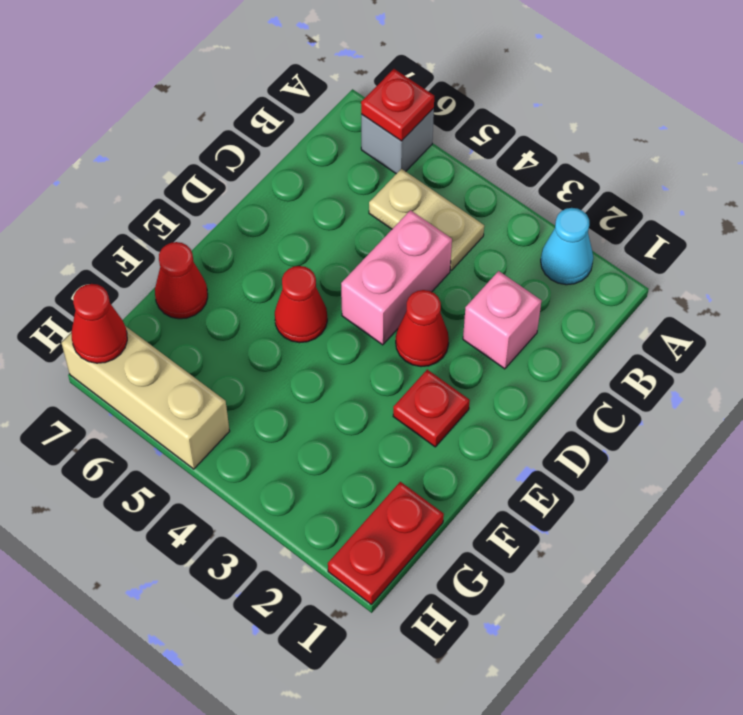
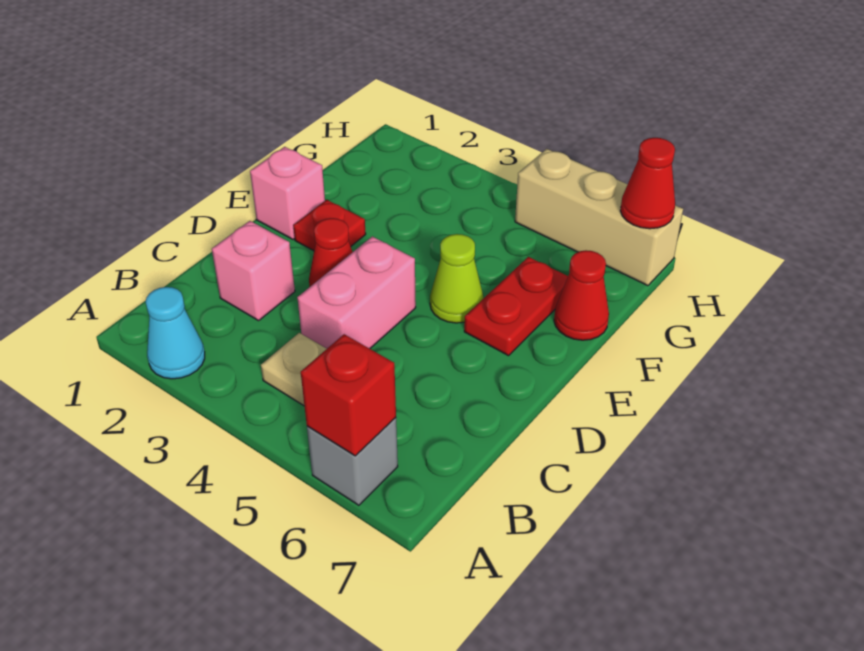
red 1x1 plate [361,69,434,141] -> red 1x1 brick [301,334,396,456]
none -> pink 1x1 brick [250,147,325,239]
red 1x1 cone [275,266,327,343] -> lime 1x1 cone [430,234,483,323]
red 1x2 plate [328,482,444,604] -> red 1x2 plate moved to [464,257,568,356]

